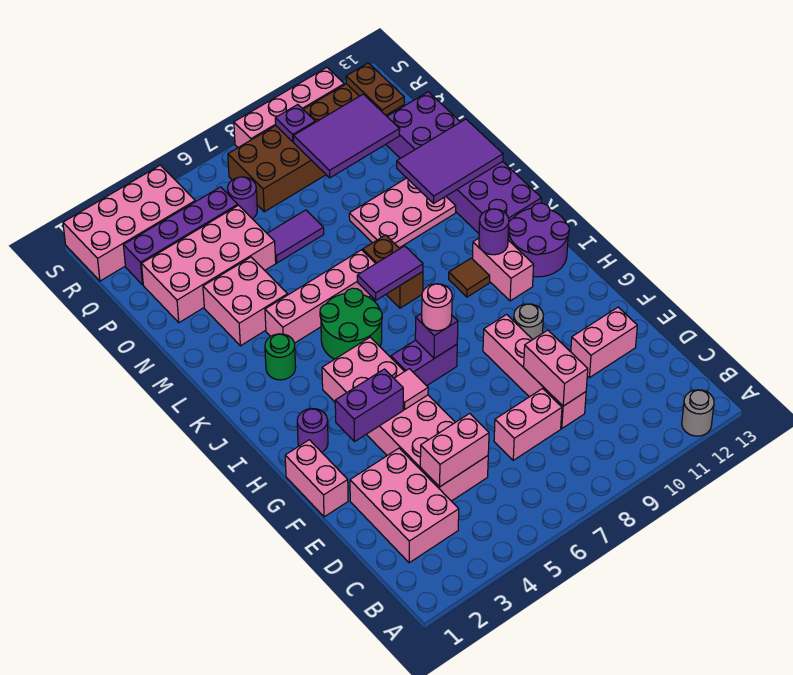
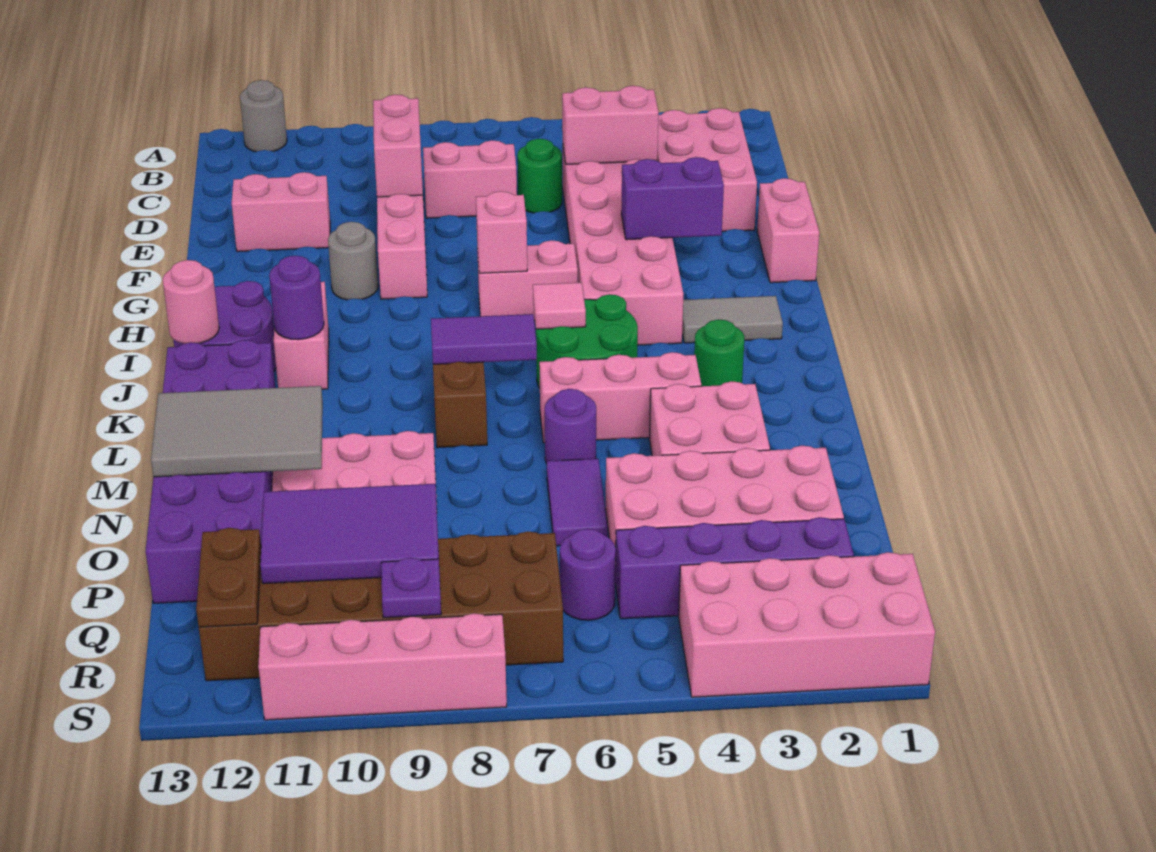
none -> green 1x1 round brick [517,139,562,213]
pink 1x1 tile [394,369,428,409] -> pink 1x1 tile moved to [533,282,586,329]
purple 1x1 round brick [297,409,328,452] -> purple 1x1 round brick moved to [545,389,596,464]
purple 1x2 brick [391,340,457,386] -> pink 1x2 brick [477,240,578,321]
purple 1x1 brick [415,313,458,358] -> pink 1x1 brick [476,191,527,273]
pink 1x1 round brick [422,284,452,331] -> pink 1x1 round brick moved to [163,260,219,344]
none -> grey 1x2 tile [682,296,783,343]
brown 1x1 tile [449,258,490,297] -> none
pink 1x4 brick [265,250,376,343] -> pink 1x3 brick [539,352,701,443]
purple 2x3 tile [397,119,503,203] -> grey 2x3 tile [151,386,323,477]
purple 1x2 tile [267,210,324,263] -> purple 1x2 tile turned to [547,459,608,546]

